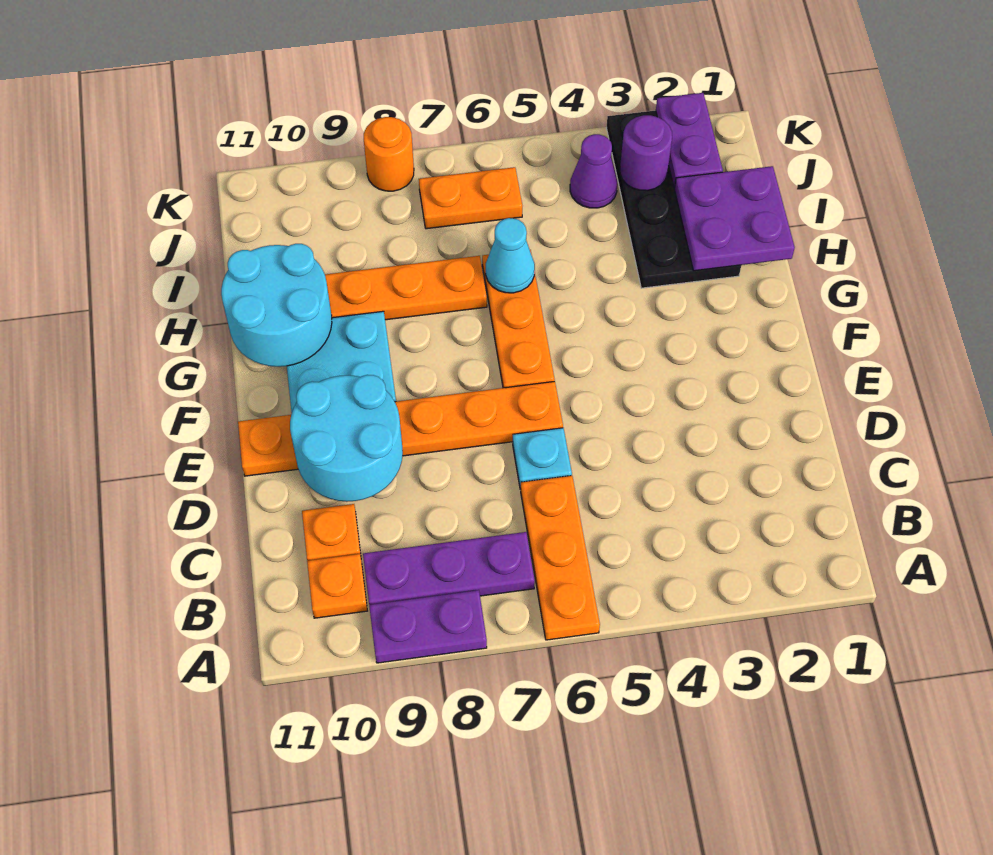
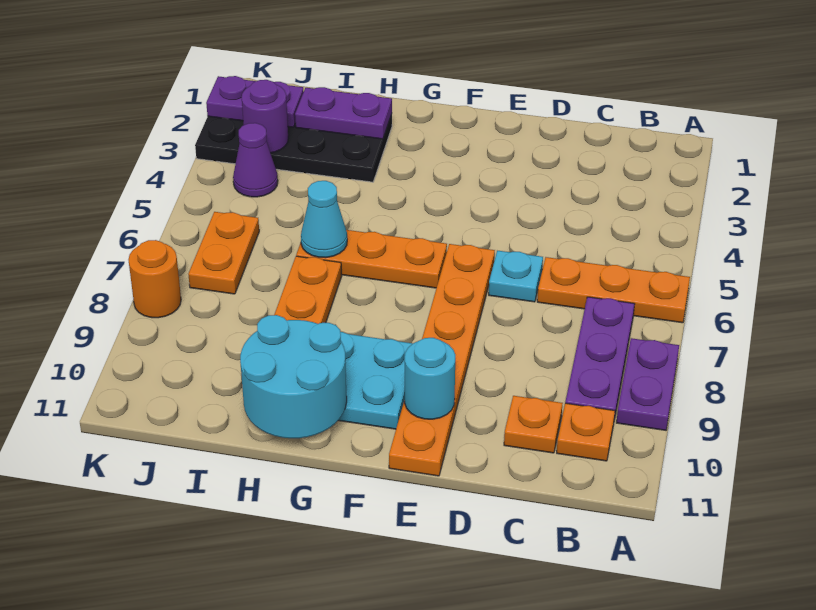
cyan 2x2 round brick [290,375,403,502] -> cyan 1x1 round brick [405,338,455,419]
purple 2x2 plate [674,166,795,271] -> purple 1x2 plate [295,87,392,139]

